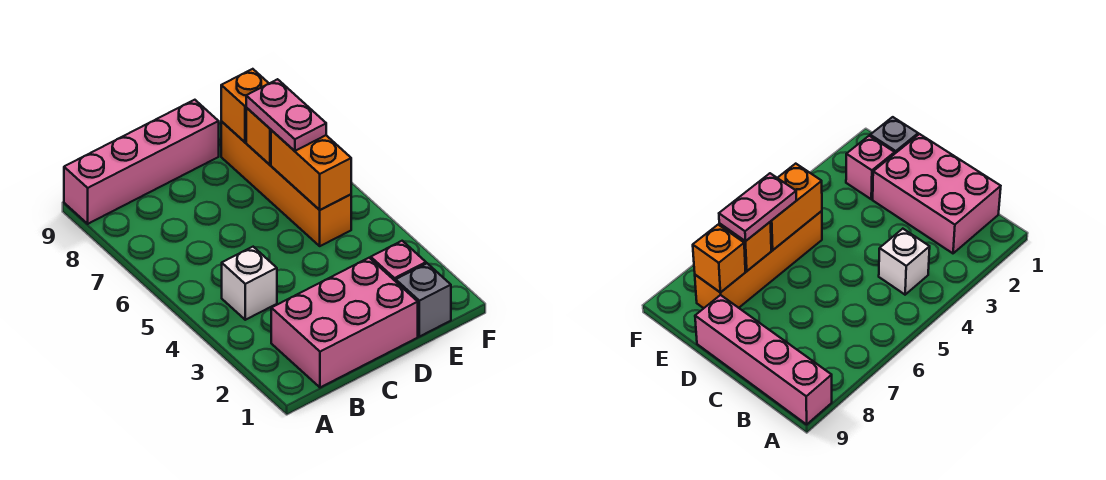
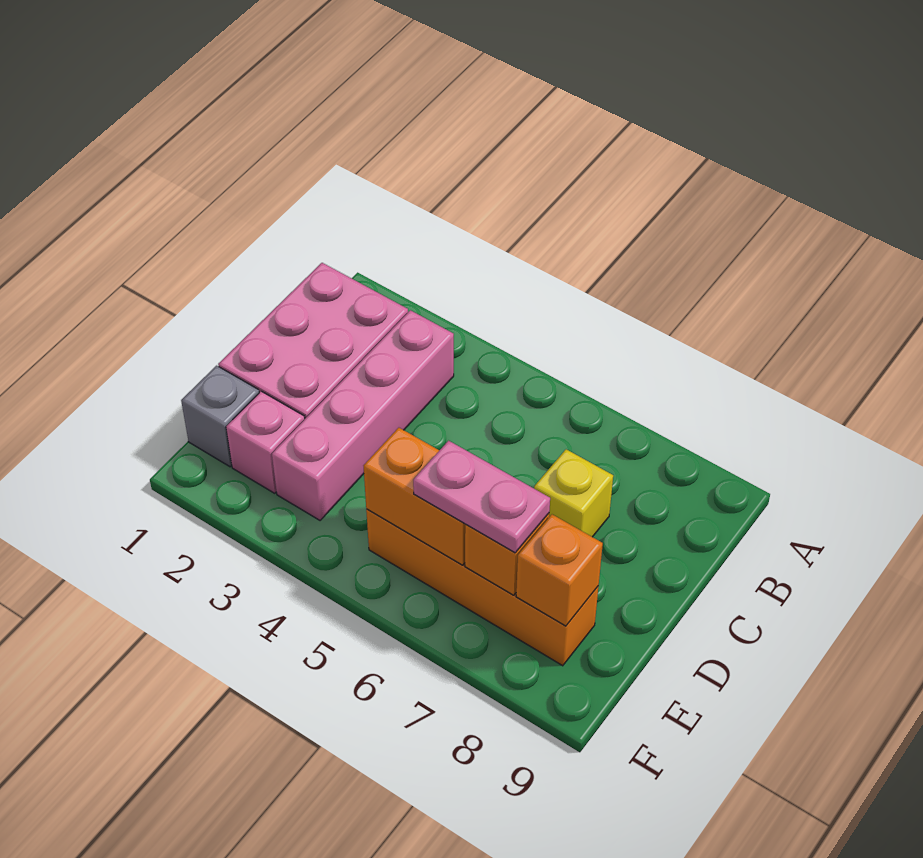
pink 1x4 brick [64,100,219,224] -> pink 1x4 brick moved to [272,310,454,520]
white 1x1 brick [222,247,277,320] -> none
none -> yellow 1x1 brick [534,449,613,537]

